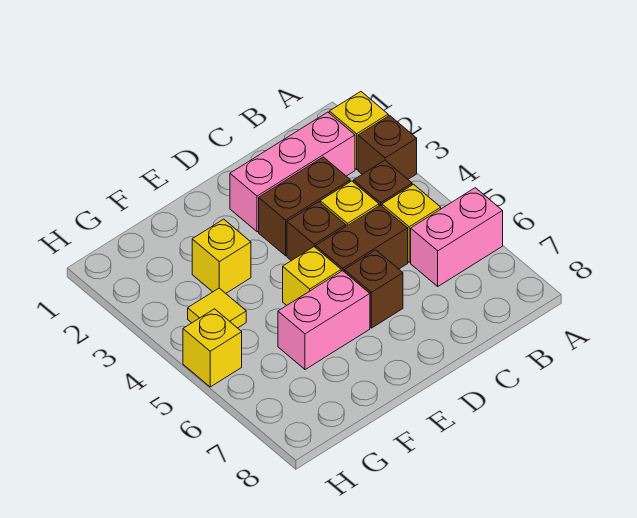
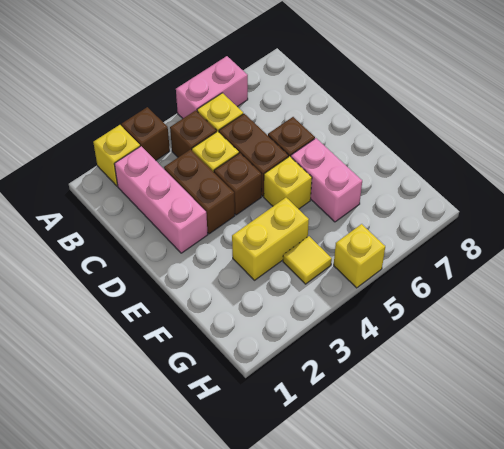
pink 1x2 brick [411,188,503,286] -> pink 1x2 brick turned to [176,56,248,118]
yellow 1x1 brick [192,219,251,293] -> yellow 1x2 brick [232,198,309,280]

